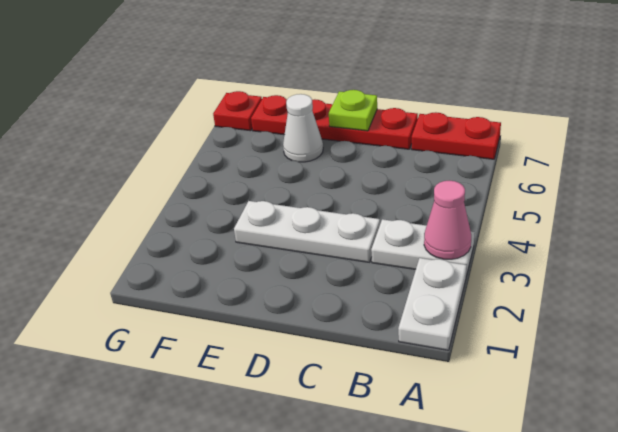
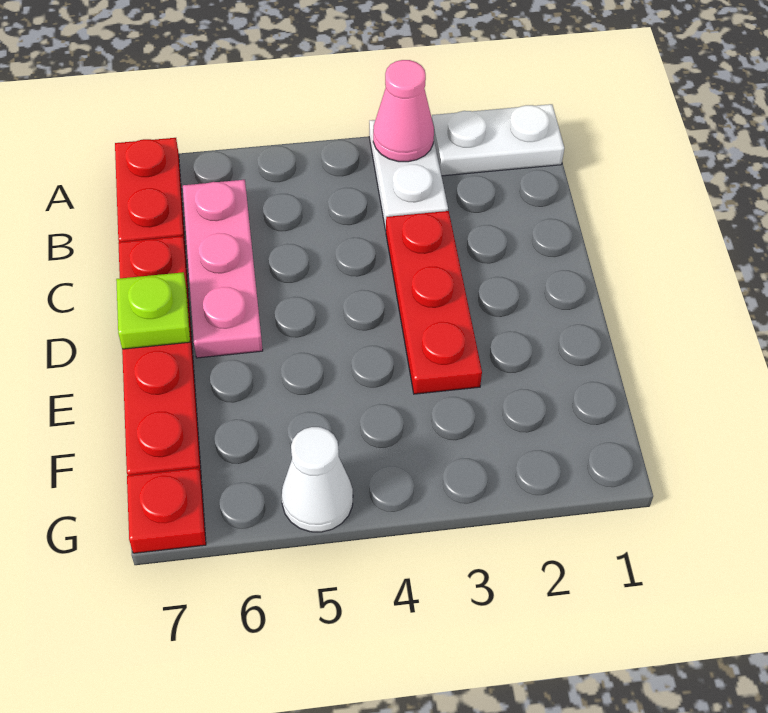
none -> pink 1x3 plate [183,180,263,358]
white 1x3 plate [234,201,380,262] -> red 1x3 plate [386,211,482,394]
white 1x1 cone [283,94,323,162] -> white 1x1 cone moved to [282,427,353,532]

